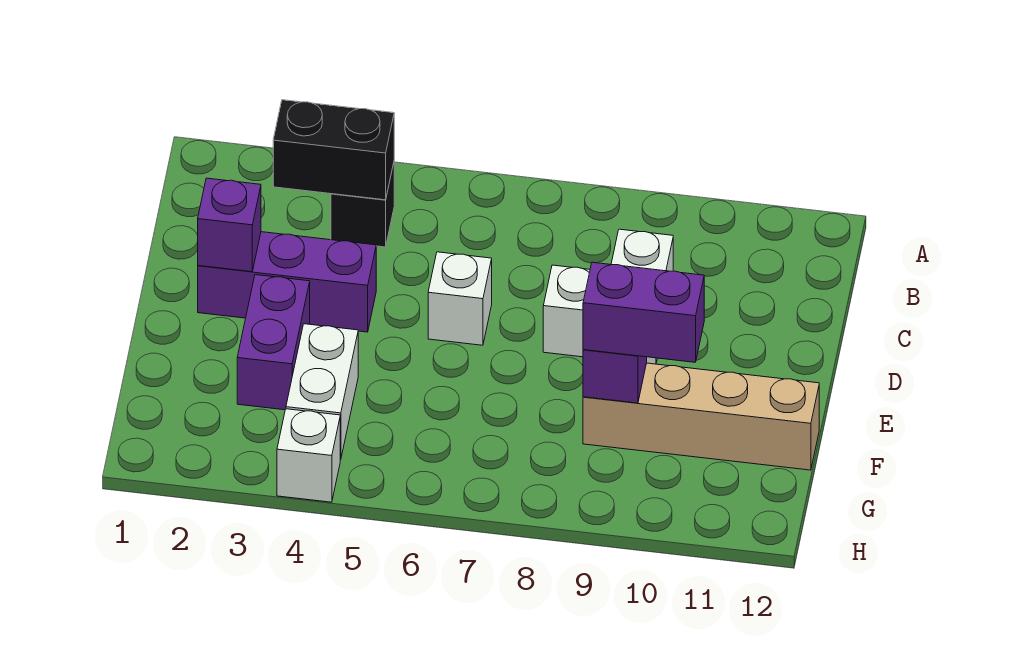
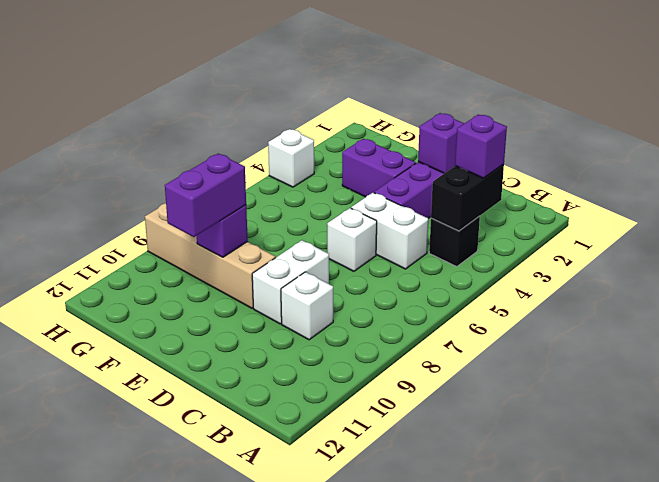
none -> purple 1x1 brick [455,115,507,178]
white 1x2 brick [286,324,358,460] -> white 1x2 brick moved to [351,193,428,269]
tan 1x4 brick [583,363,819,470] -> tan 1x4 brick turned to [145,203,276,308]

